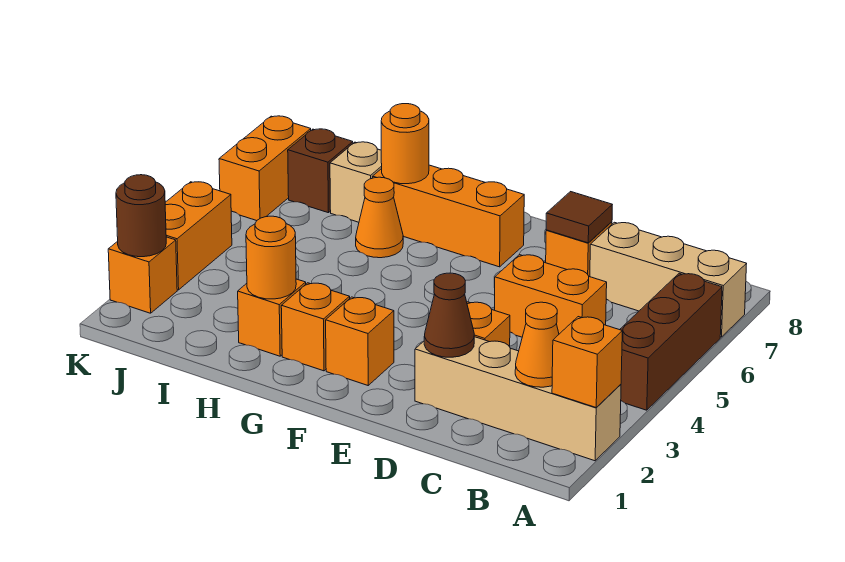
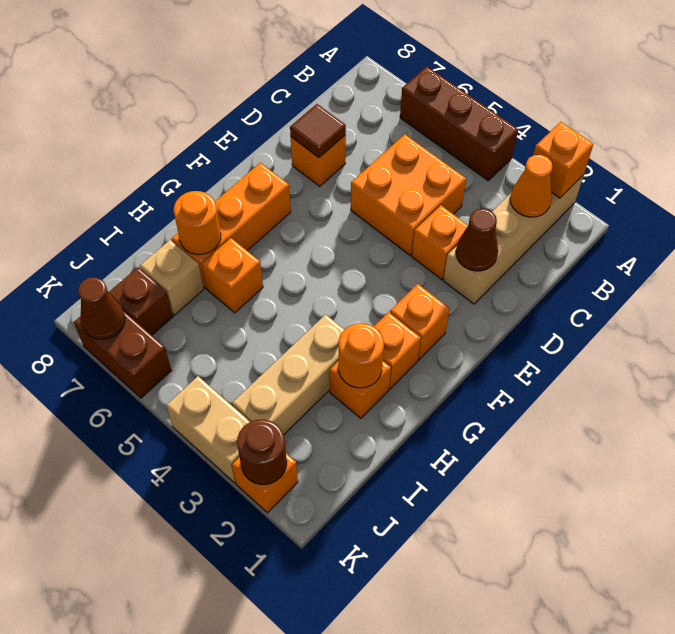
tan 1x3 brick [590,222,746,337] -> tan 1x3 brick moved to [232,315,344,435]
orange 1x2 brick [494,255,607,337] -> orange 2x2 brick [351,134,466,255]
orange 1x1 cone [356,177,403,258] -> orange 1x1 brick [202,238,263,313]
orange 1x2 brick [165,182,232,290] -> tan 1x2 brick [166,376,250,483]
orange 1x2 brick [219,116,311,221] -> brown 1x2 brick [74,311,171,398]
none -> brown 1x1 cone [78,277,125,340]

